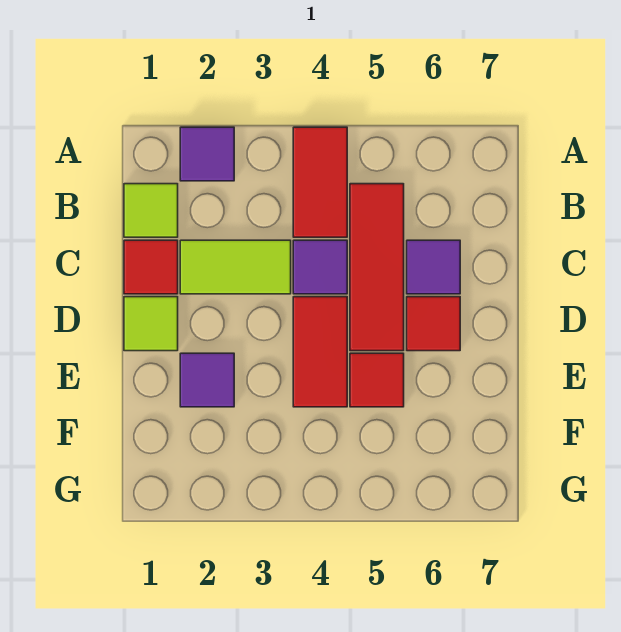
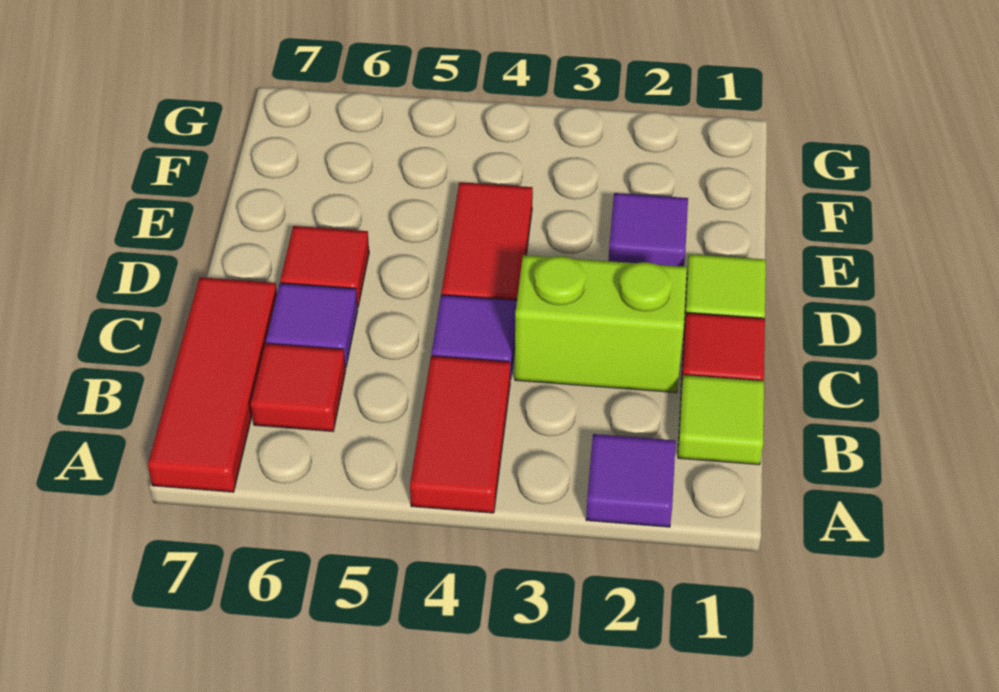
red 1x3 tile [350,184,404,351] -> red 1x3 tile moved to [148,277,277,492]
lime 1x2 tile [180,240,291,294] -> lime 1x2 brick [515,255,687,393]
red 1x1 tile [350,353,404,407] -> red 1x1 tile moved to [251,344,346,432]

